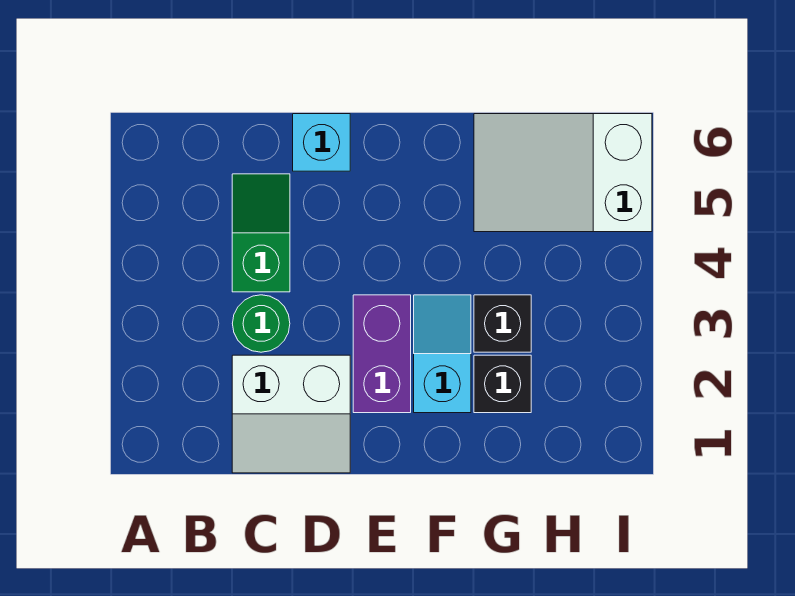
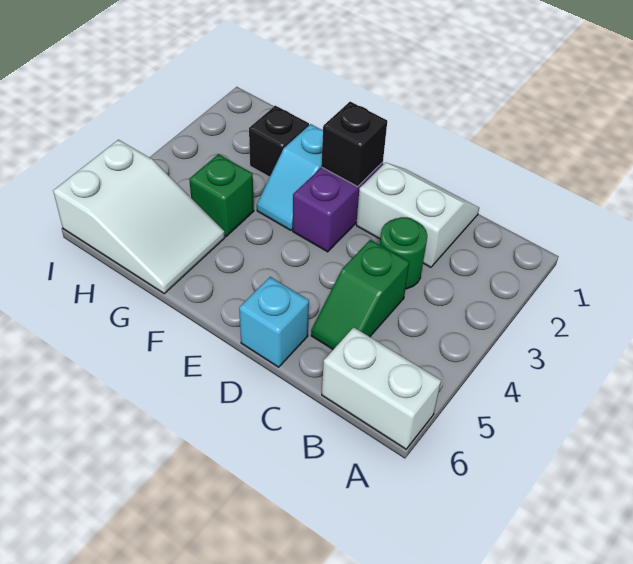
none -> white 1x2 brick [322,327,441,449]
black 1x1 brick [474,295,531,352] -> black 1x1 brick moved to [321,102,387,186]
none -> green 1x1 brick [189,154,254,236]

